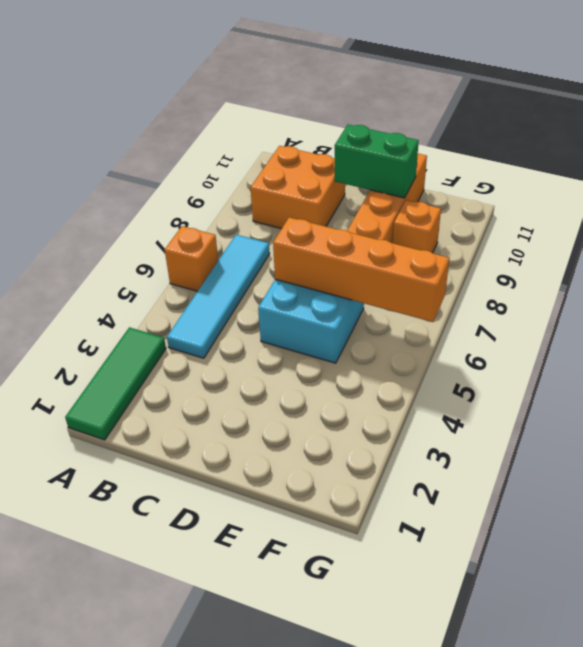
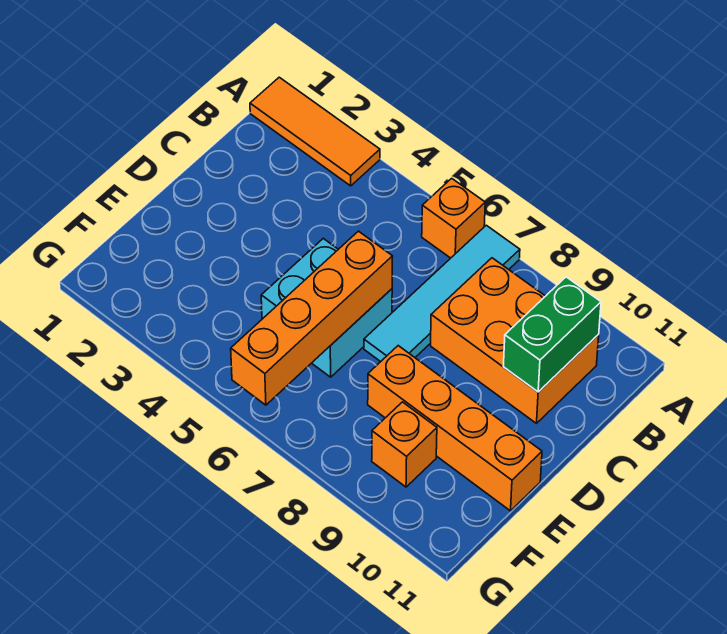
green 1x3 tile [65,327,166,440] -> orange 1x3 tile [250,77,380,186]
cyan 1x4 tile [167,235,270,358] -> cyan 1x4 tile turned to [364,225,520,362]
orange 2x2 brick [251,146,345,229] -> orange 2x3 brick [431,258,599,423]
green 1x2 brick [334,125,419,198] -> green 1x2 brick moved to [503,277,601,392]

